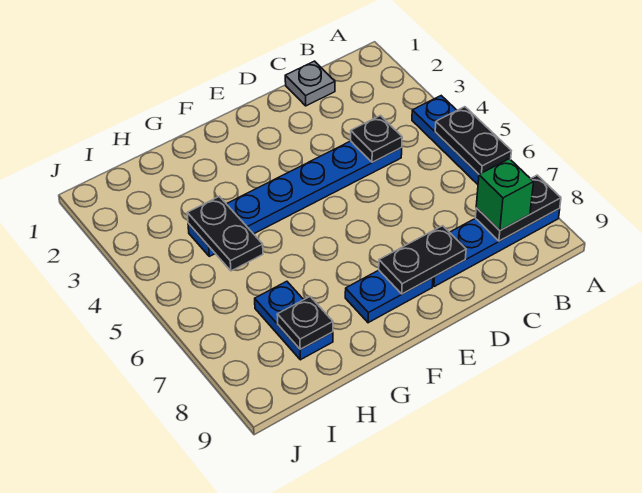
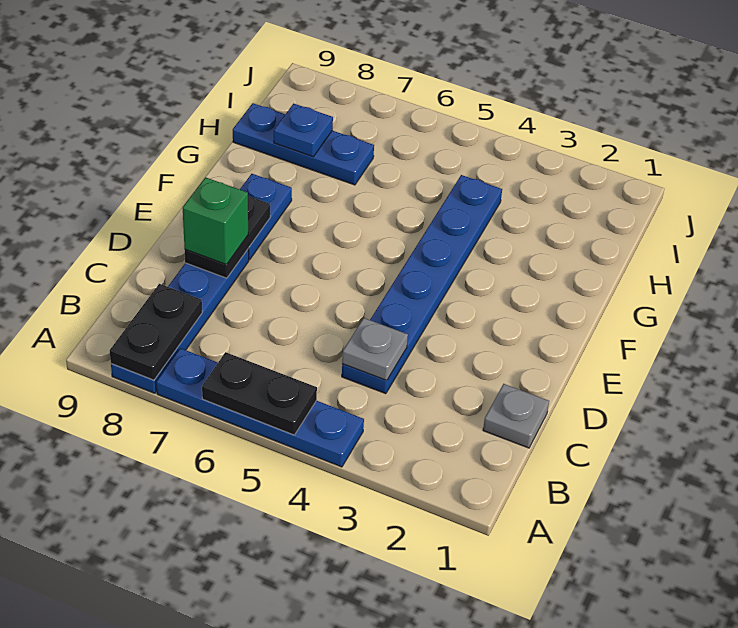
green 1x1 brick [476,159,533,230] -> green 1x1 brick moved to [183,177,248,265]
black 1x1 plate [351,116,402,162] -> grey 1x1 plate [342,318,408,380]
black 1x2 plate [187,196,263,271] -> none
blue 1x2 plate [255,281,333,360] -> blue 1x3 plate [233,103,374,185]
black 1x1 plate [277,297,333,349] -> blue 1x1 plate [274,104,333,157]

